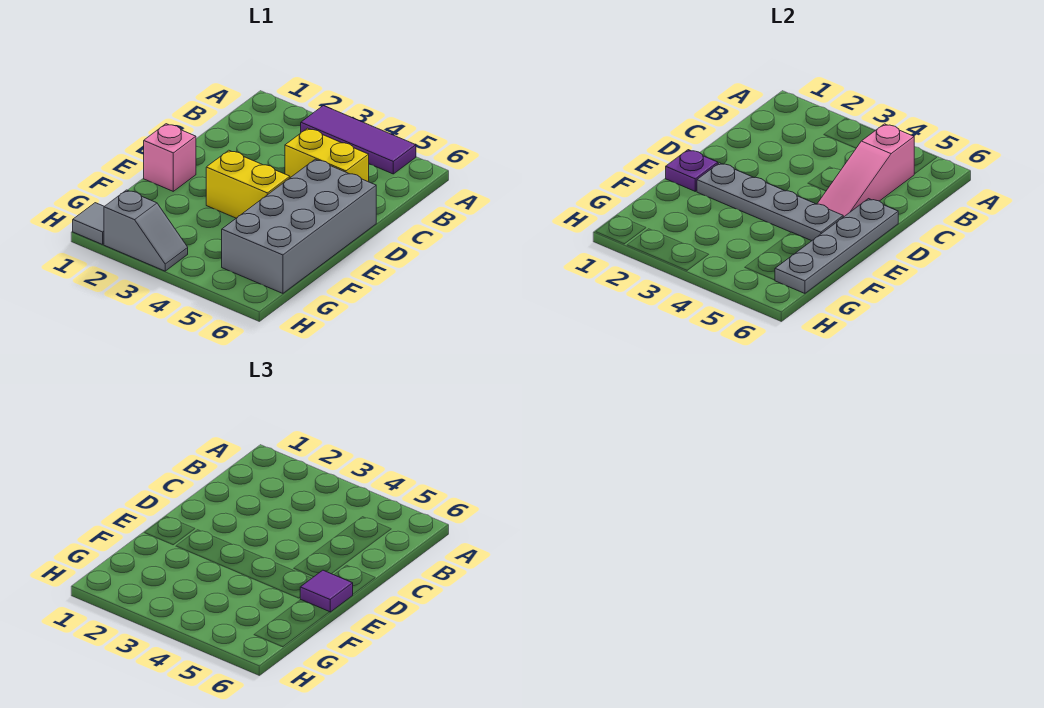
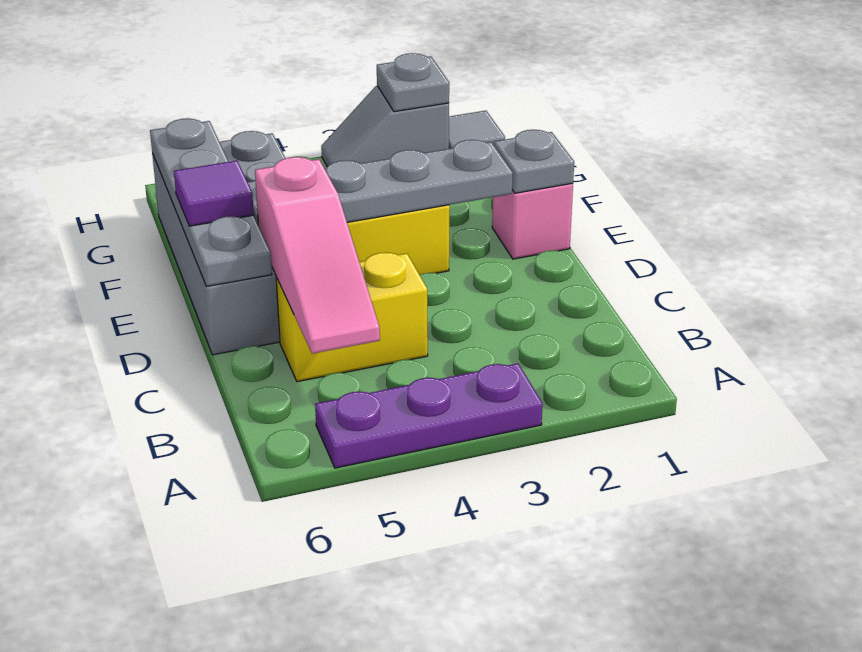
purple 1x3 tile [301,106,416,174] -> purple 1x3 plate [315,363,543,468]
pink 1x3 slope [817,124,914,217] -> pink 1x3 slope turned to [255,157,380,354]
purple 1x1 plate [666,150,718,191] -> grey 1x1 plate [494,130,574,193]
none -> grey 1x1 plate [377,53,449,112]

